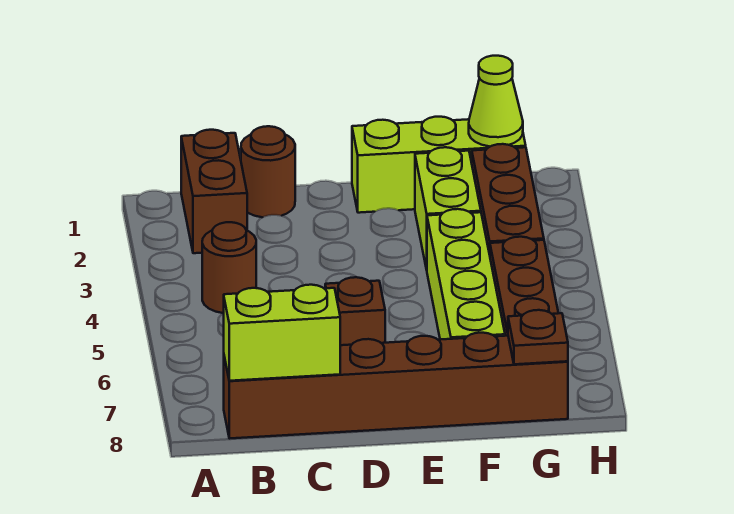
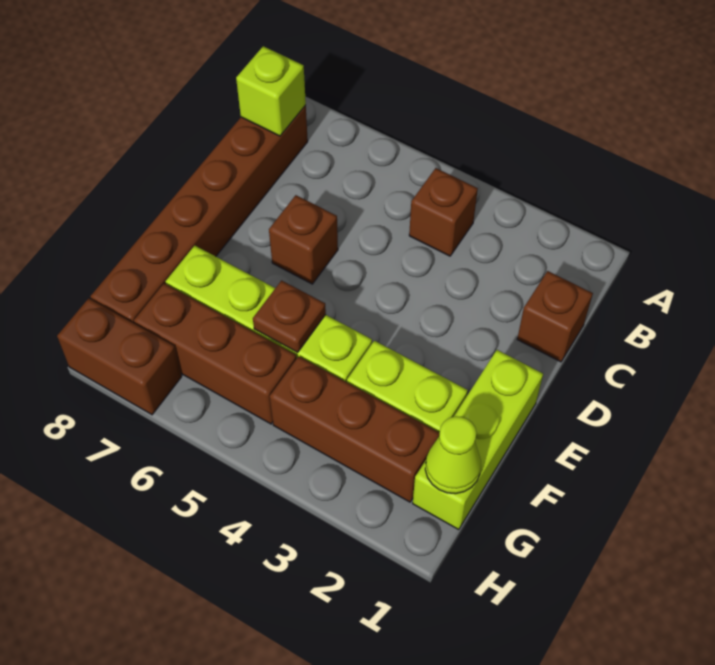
brown 1x2 brick [181,130,247,253] -> brown 1x2 brick moved to [57,298,182,415]
brown 1x1 round brick [202,222,256,313] -> brown 1x1 brick [409,168,478,256]
lime 1x2 brick [223,285,340,381] -> lime 1x1 brick [236,46,306,136]
brown 1x1 round brick [241,126,295,217] -> brown 1x1 brick [517,271,593,362]
brown 1x1 plate [508,310,568,364] -> brown 1x1 plate moved to [253,280,326,353]

